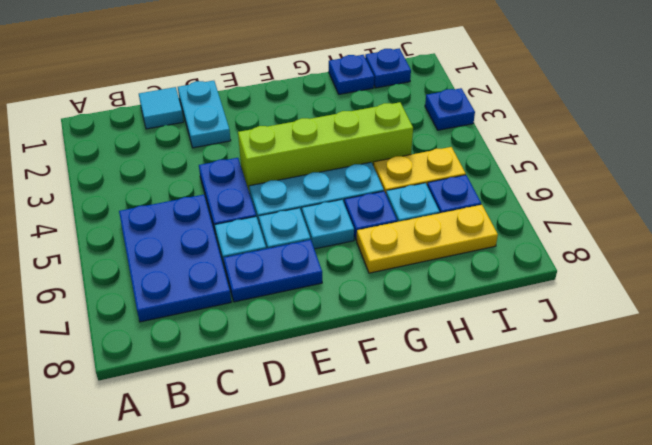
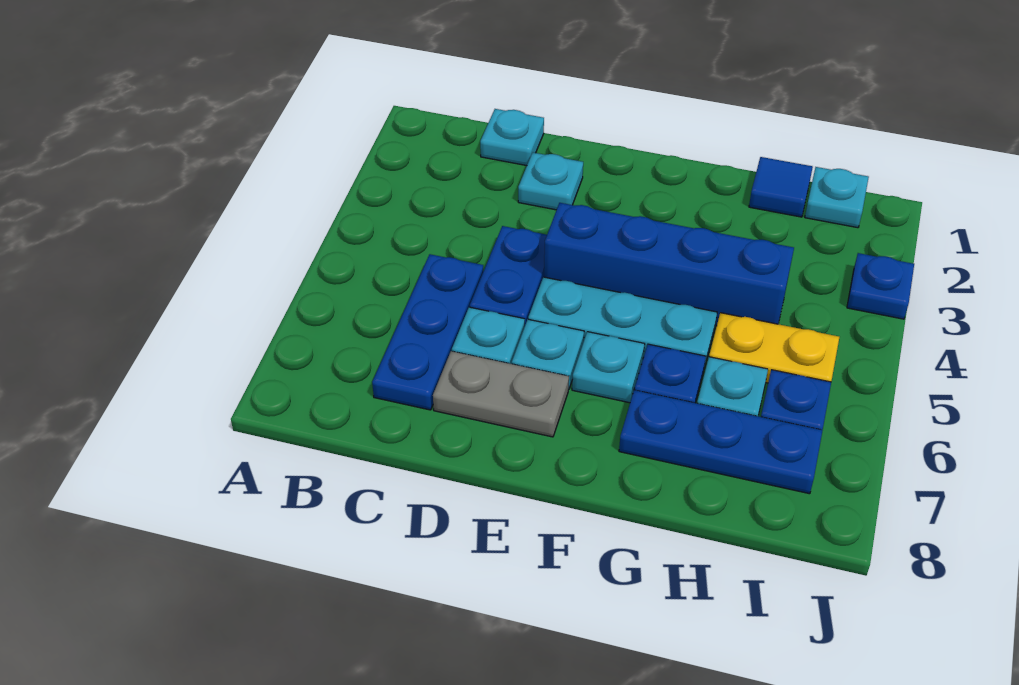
blue 2x3 plate [119,195,231,322] -> blue 1x3 plate [372,254,483,410]
cyan 1x1 tile [139,87,184,129] -> cyan 1x1 plate [480,109,544,166]
cyan 1x2 plate [178,81,231,148] -> cyan 1x1 plate [518,153,583,210]
blue 1x2 plate [223,240,322,302] -> grey 1x2 plate [433,351,569,437]
lime 1x4 brick [238,102,413,193] -> blue 1x4 brick [544,203,794,326]
yellow 1x3 plate [357,205,498,273] -> blue 1x3 plate [619,390,823,494]
blue 1x1 plate [329,55,374,94] -> blue 1x1 tile [749,157,813,217]
blue 1x1 plate [365,48,411,88] -> cyan 1x1 plate [805,167,869,228]

